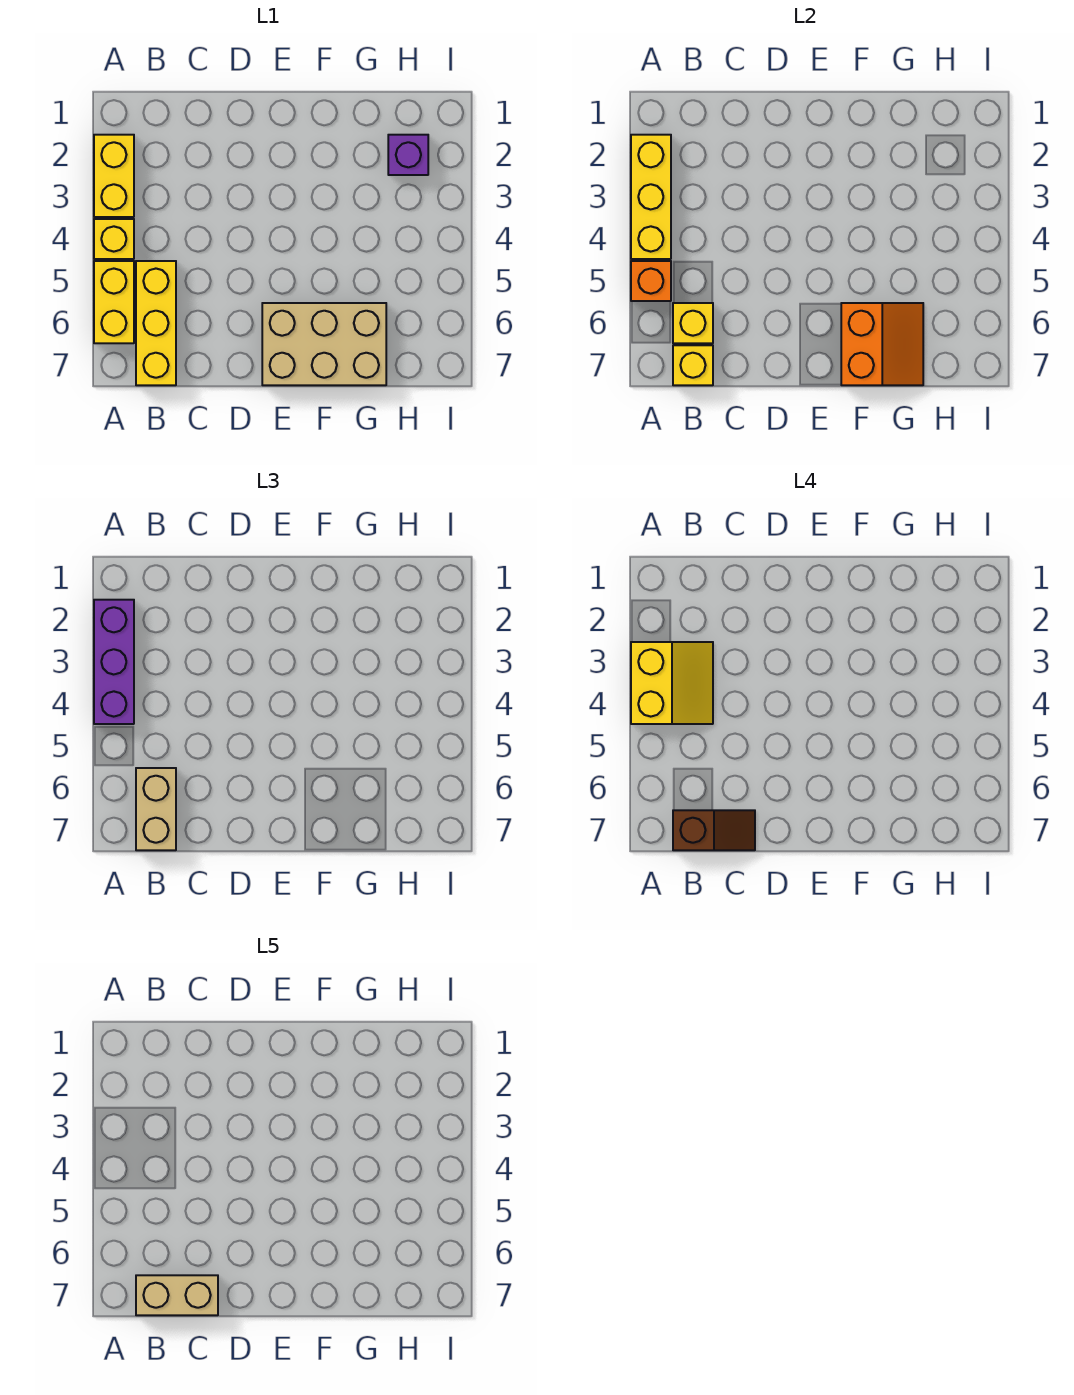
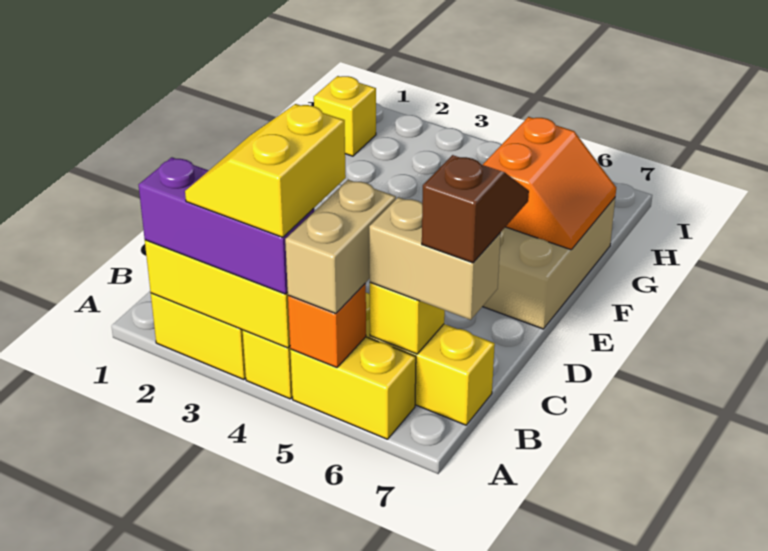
yellow 2x2 slope [631,642,713,724] -> yellow 2x2 slope turned to [185,104,346,237]
yellow 1x1 brick [673,345,713,385] -> yellow 1x1 brick moved to [314,76,376,156]
tan 1x2 brick [136,1275,218,1315] -> tan 1x2 brick moved to [285,180,396,314]
orange 2x2 slope [841,303,923,385] -> orange 2x2 slope turned to [483,117,616,250]
purple 1x1 brick [388,135,428,175] -> none

